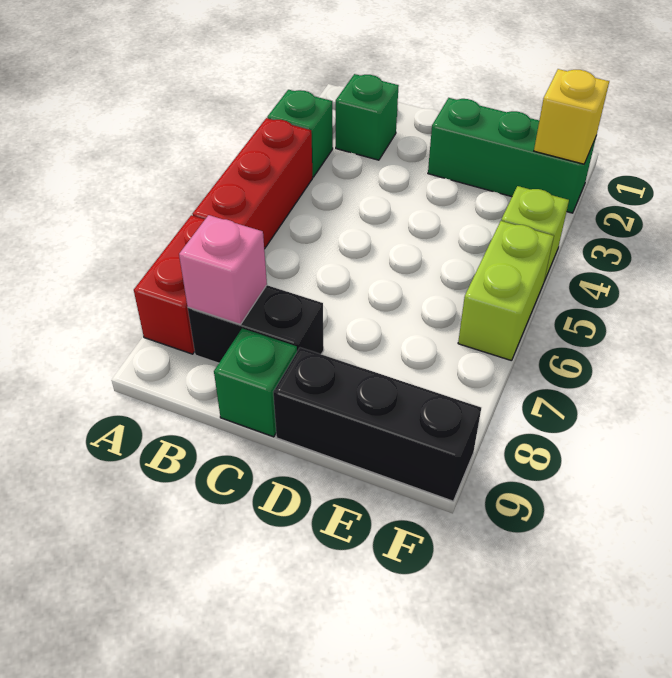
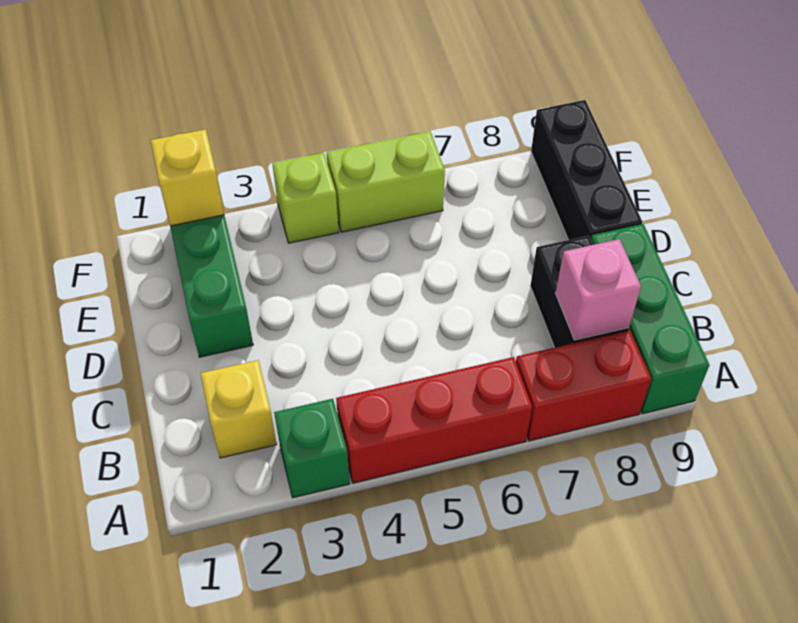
green 1x1 brick [336,74,399,160] -> yellow 1x1 brick [200,360,277,458]
green 1x1 brick [214,328,297,437] -> green 1x3 brick [591,224,709,414]

